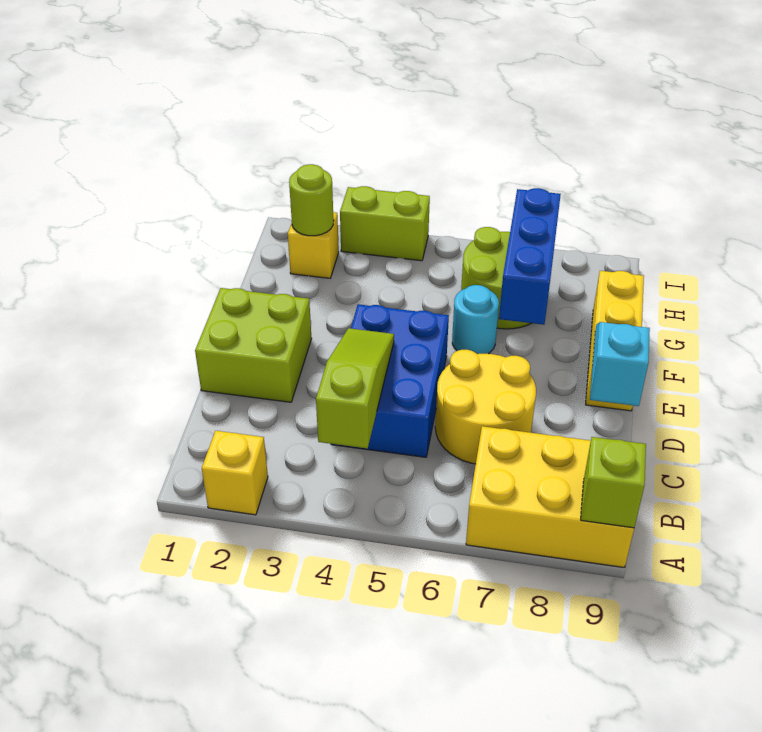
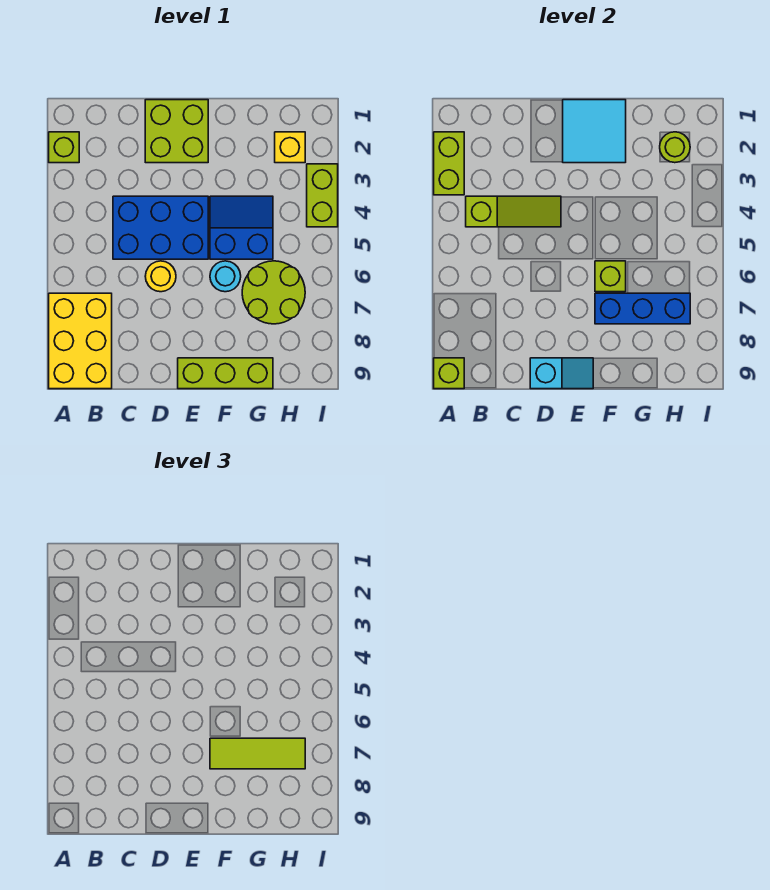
yellow 1x1 brick [202,431,268,515] -> lime 1x1 brick [49,132,79,163]
none -> lime 1x2 brick [434,132,464,195]
yellow 2x2 round brick [435,350,536,464] -> yellow 1x1 round brick [145,261,176,292]
none -> cyan 2x2 tile [563,100,626,163]
yellow 1x3 brick [586,271,644,411] -> lime 1x3 brick [178,358,273,389]
none -> blue 2x2 slope [210,196,273,259]
none -> lime 1x1 brick [595,261,626,292]
none -> lime 1x3 tile [210,738,305,769]

